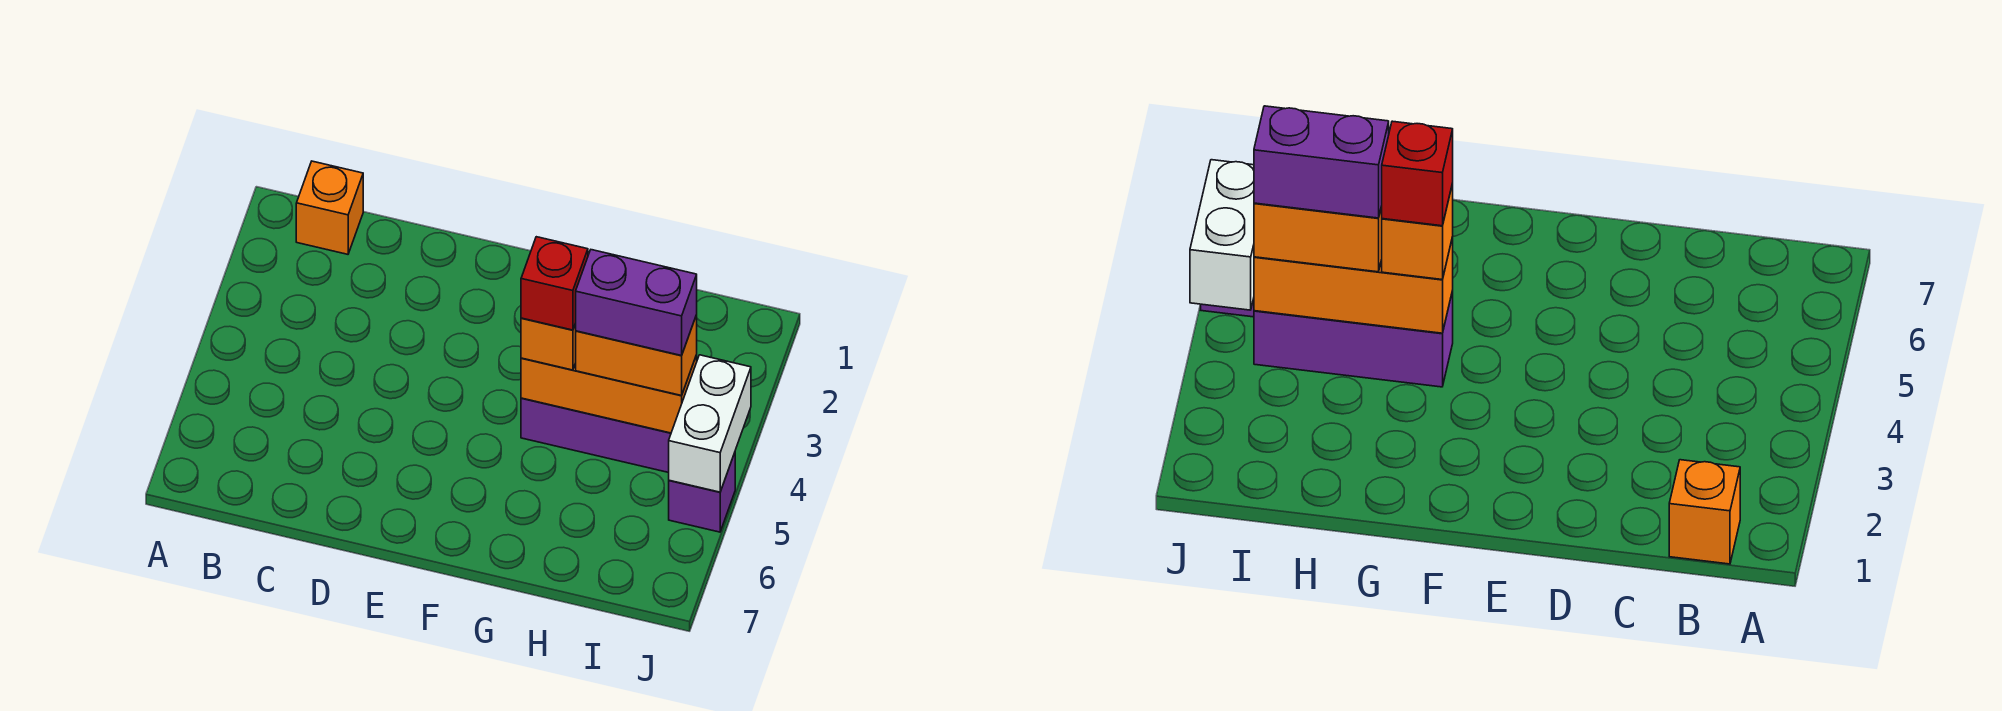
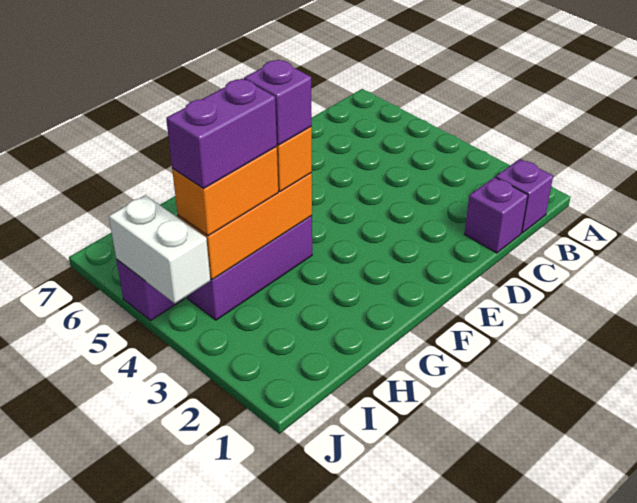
orange 1x1 brick [296,161,363,254] -> purple 1x1 brick [496,159,553,233]
none -> purple 1x1 brick [465,177,528,253]
red 1x1 brick [521,237,588,330] -> purple 1x1 brick [244,60,312,145]

